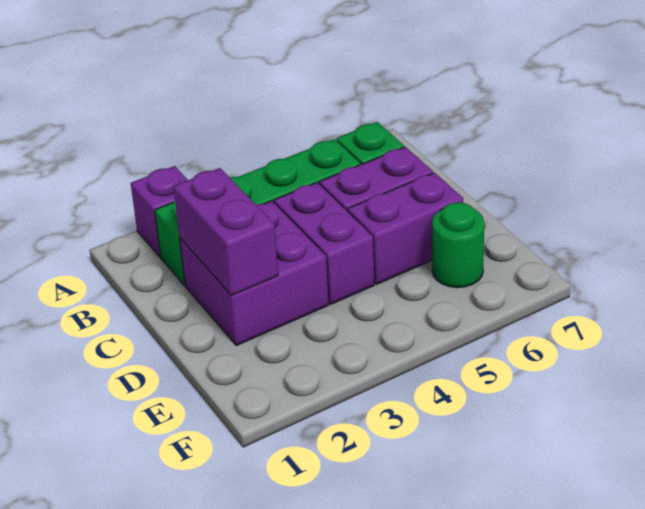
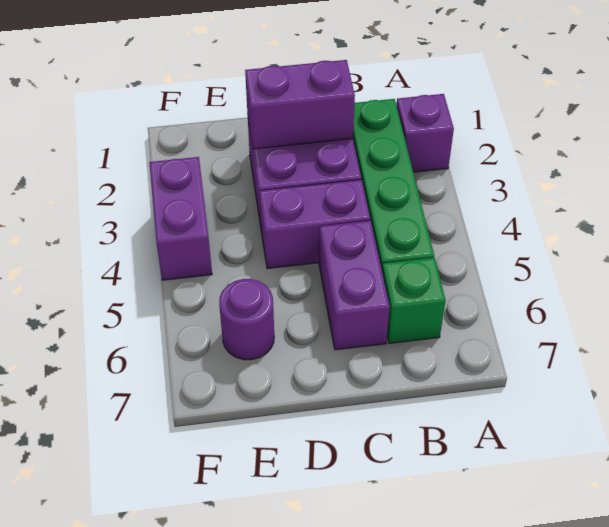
purple 1x2 brick [347,173,463,284] -> purple 1x2 brick moved to [149,157,212,280]
green 1x1 round brick [432,202,484,288] -> purple 1x1 round brick [219,279,274,360]

